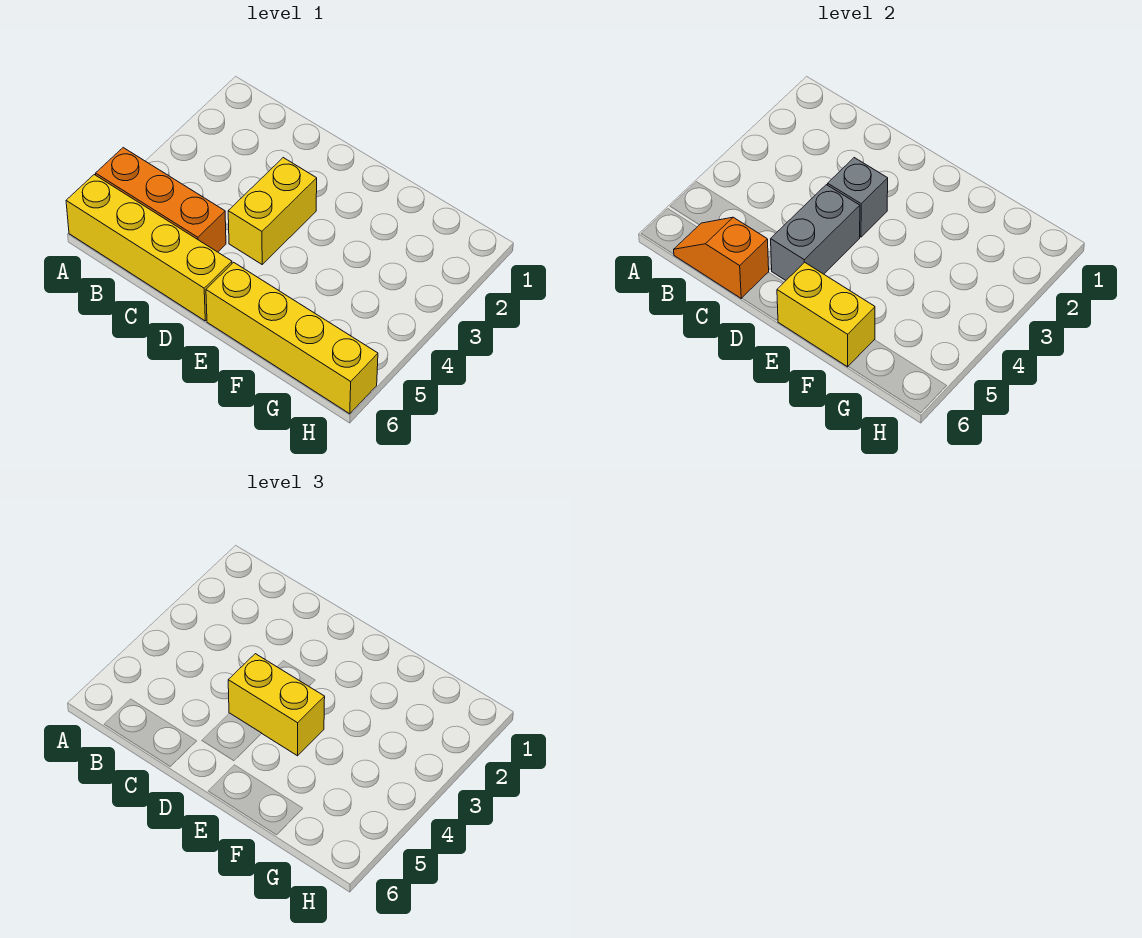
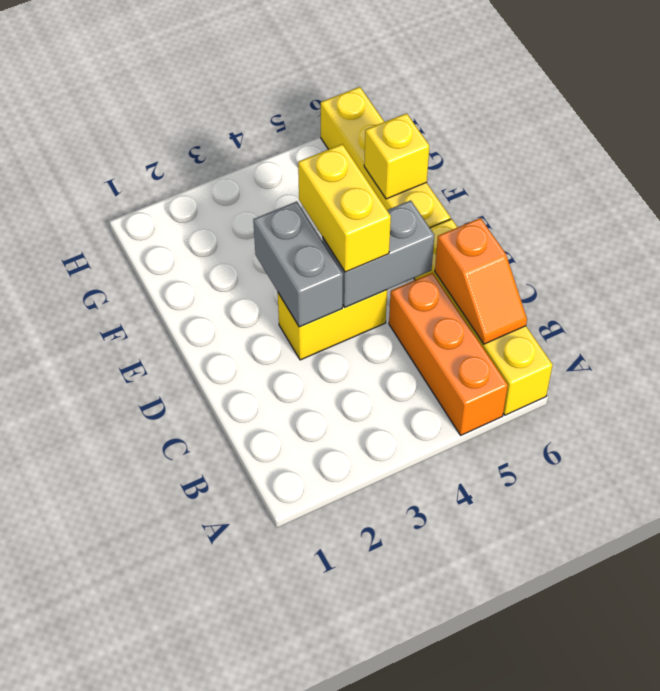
grey 1x1 brick [828,158,888,237] -> grey 1x2 brick [253,202,343,327]
yellow 1x2 brick [777,262,875,367] -> yellow 1x1 brick [364,113,429,199]

